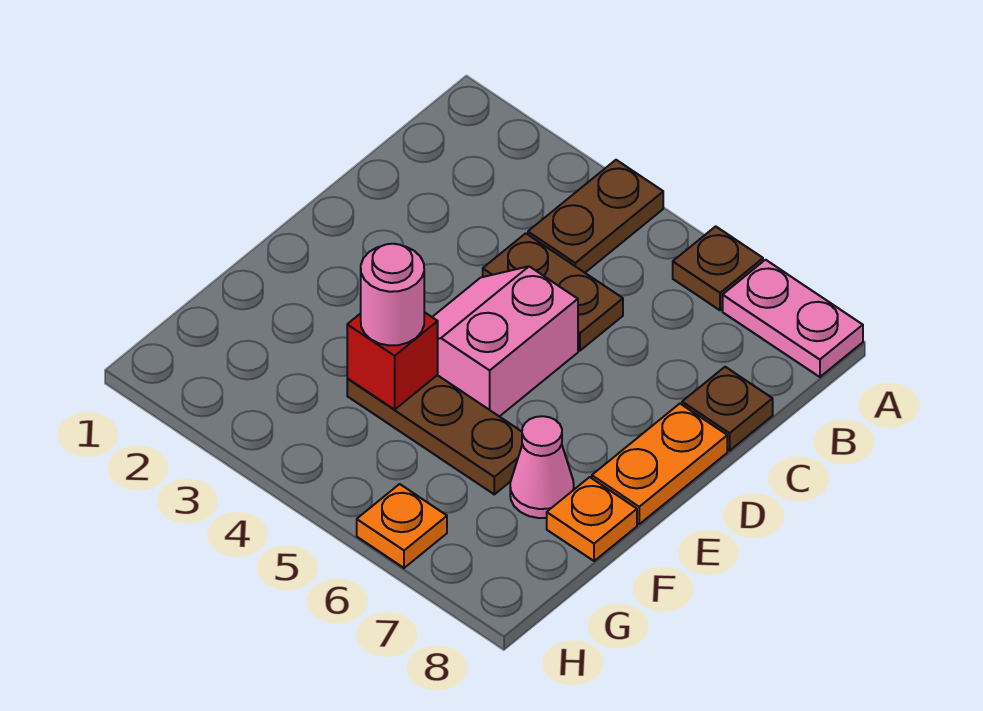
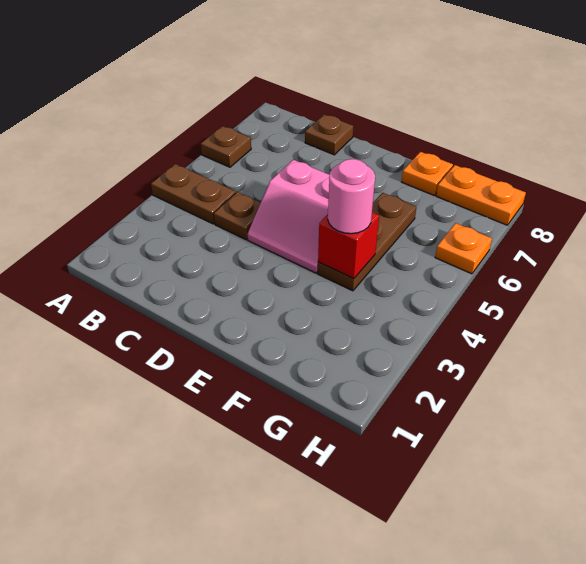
pink 1x2 plate [723,260,863,377] -> none
brown 1x2 plate [483,233,623,351] -> brown 1x1 plate [214,192,261,240]
orange 1x2 plate [592,404,727,524] -> orange 1x2 plate moved to [436,165,526,225]
pink 1x1 cone [510,416,574,518] -> none

